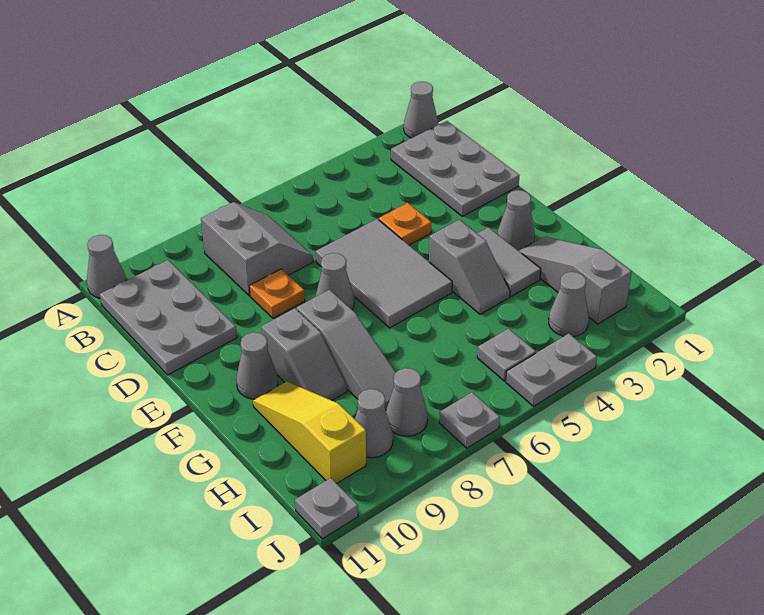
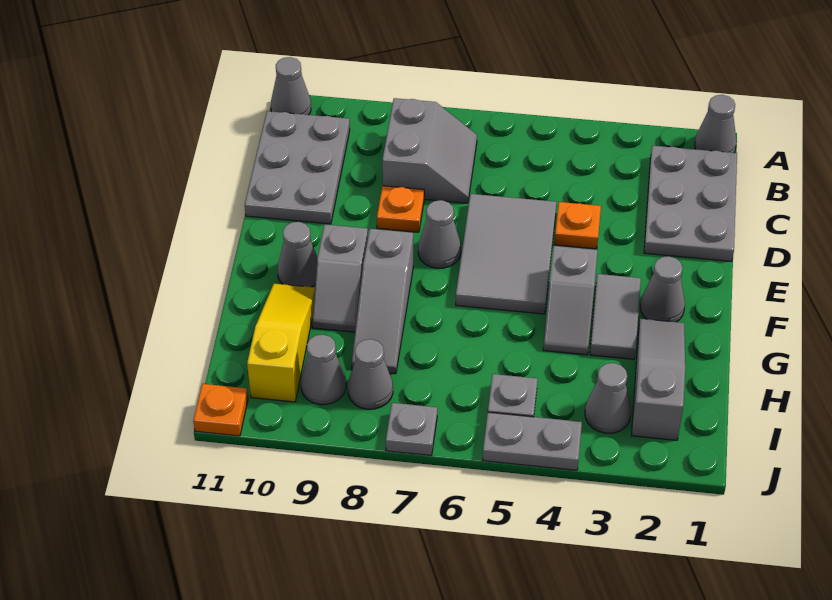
grey 1x1 plate [295,478,358,539] -> orange 1x1 plate [193,384,248,436]

